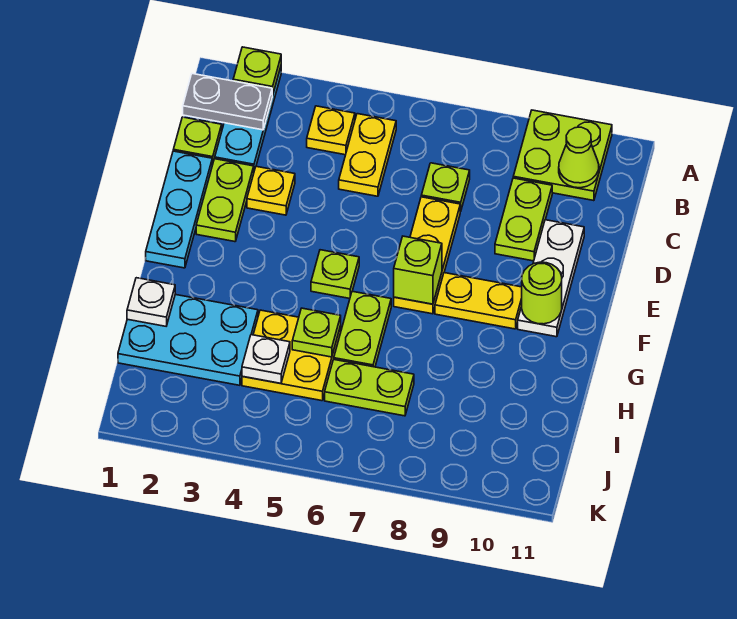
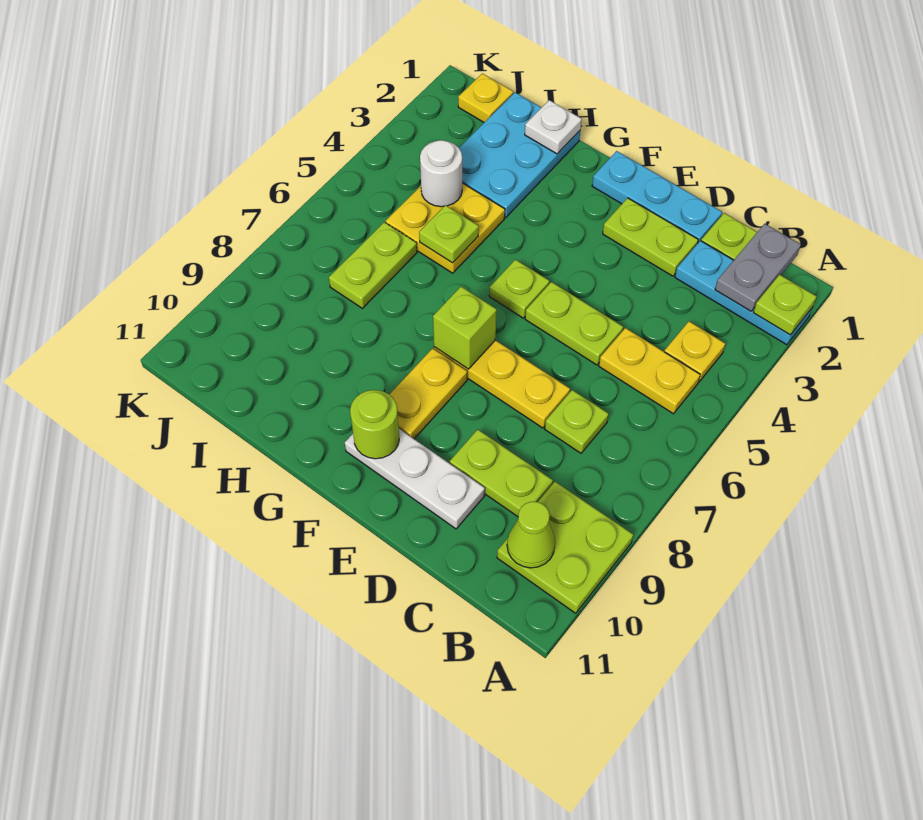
yellow 1x1 plate [247,166,295,215] -> yellow 1x1 plate moved to [458,73,513,122]
lime 1x2 plate [334,291,391,367] -> lime 1x2 plate moved to [525,282,623,365]
white 1x1 plate [242,335,290,383] -> white 1x1 round brick [420,140,462,207]

